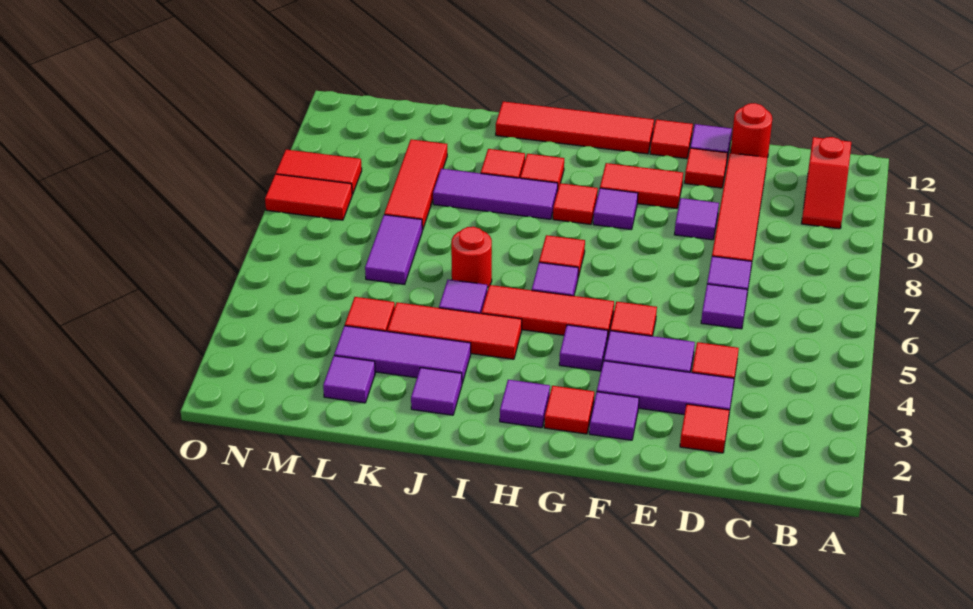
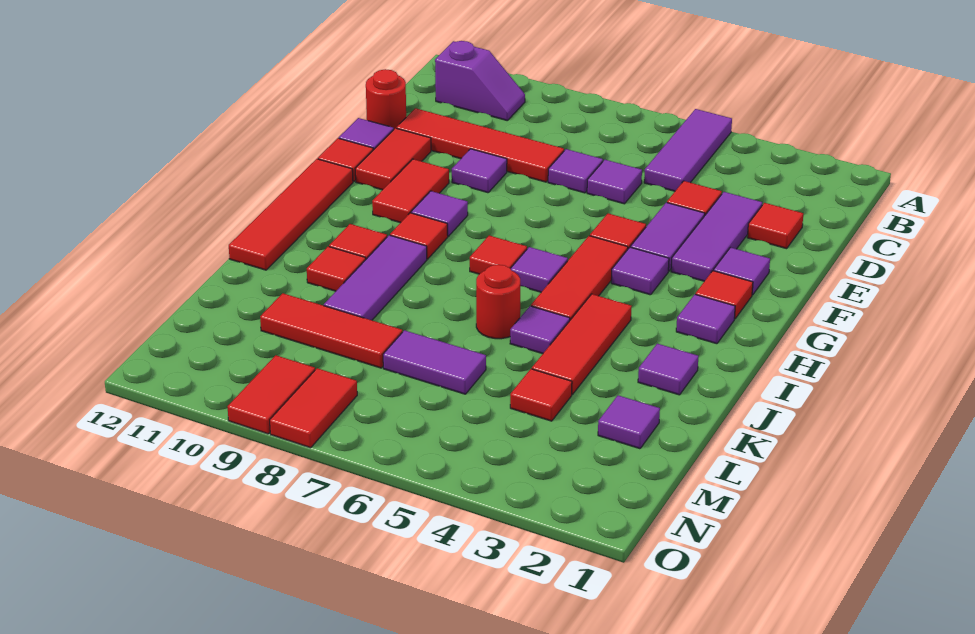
red 1x2 slope [802,137,851,229] -> purple 1x2 slope [435,41,525,121]
red 1x1 tile [685,148,728,188] -> red 1x2 tile [355,128,431,190]
purple 1x3 tile [334,326,471,383] -> purple 1x3 tile moved to [644,109,732,191]

